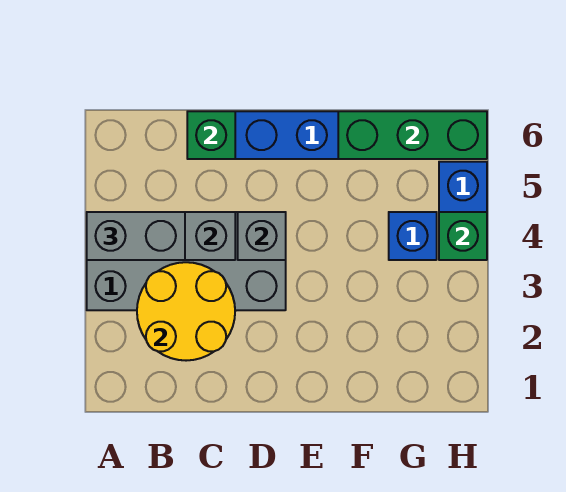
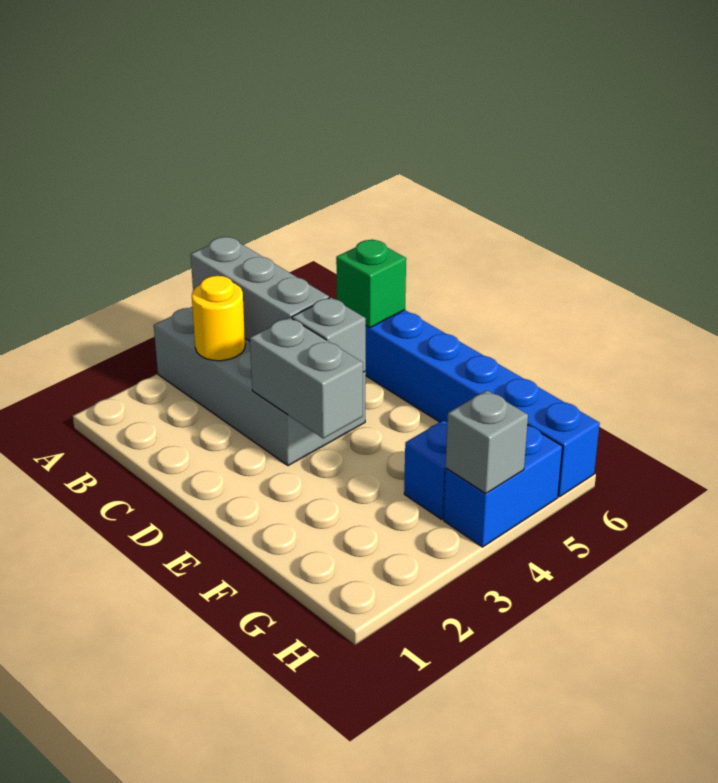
grey 1x2 brick [87,212,185,260] -> grey 1x2 brick moved to [250,318,363,438]
yellow 2x2 round brick [137,262,235,361] -> yellow 1x1 round brick [192,276,245,361]
green 1x3 brick [338,111,487,159] -> none
green 1x1 brick [439,212,487,260] -> grey 1x1 brick [446,390,528,493]

